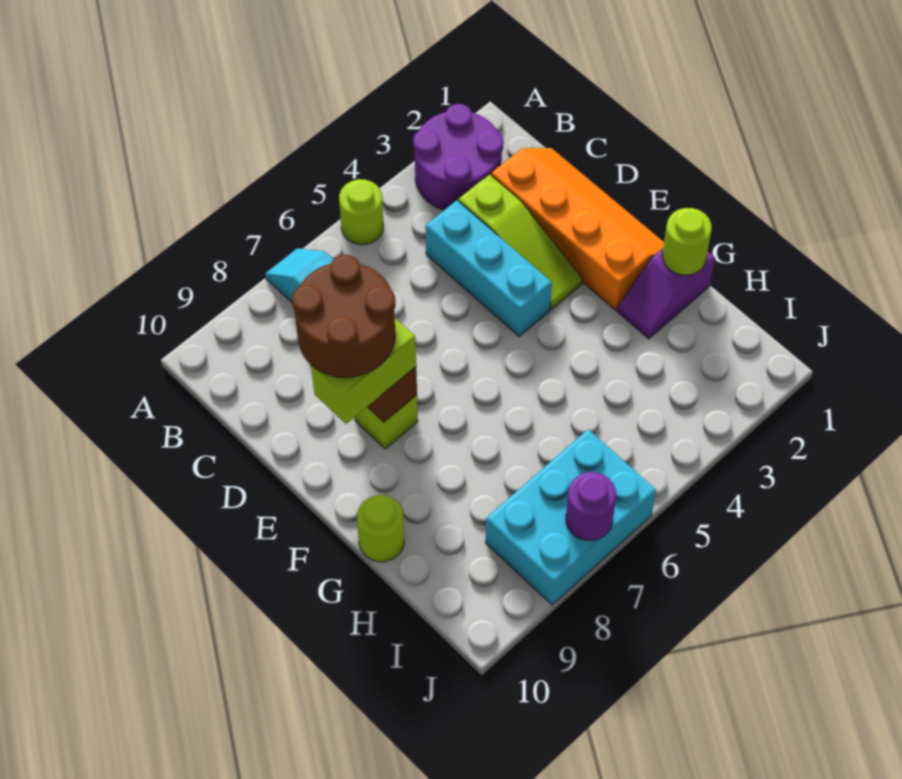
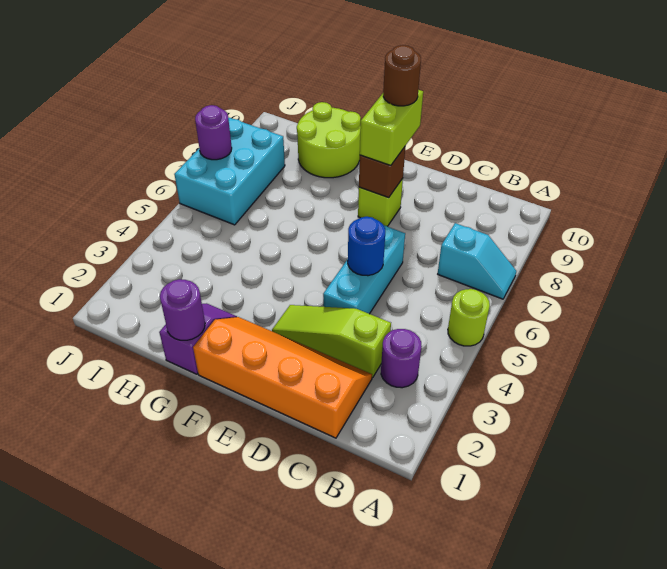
purple 2x2 round brick [413,104,504,210] -> purple 1x1 round brick [381,329,422,388]
orange 2x4 slope [491,148,664,310] -> orange 2x4 slope turned to [193,317,372,438]
cyan 1x3 brick [426,200,552,336] -> cyan 1x3 brick turned to [323,226,405,314]
none -> blue 1x1 round brick [348,217,385,276]
brown 2x2 round brick [292,255,395,377] -> brown 1x1 round brick [383,45,421,106]
lime 1x1 round brick [662,208,712,275] -> purple 1x1 round brick [160,279,205,340]
lime 1x1 round brick [357,495,404,562] -> lime 2x2 round brick [297,102,361,178]

